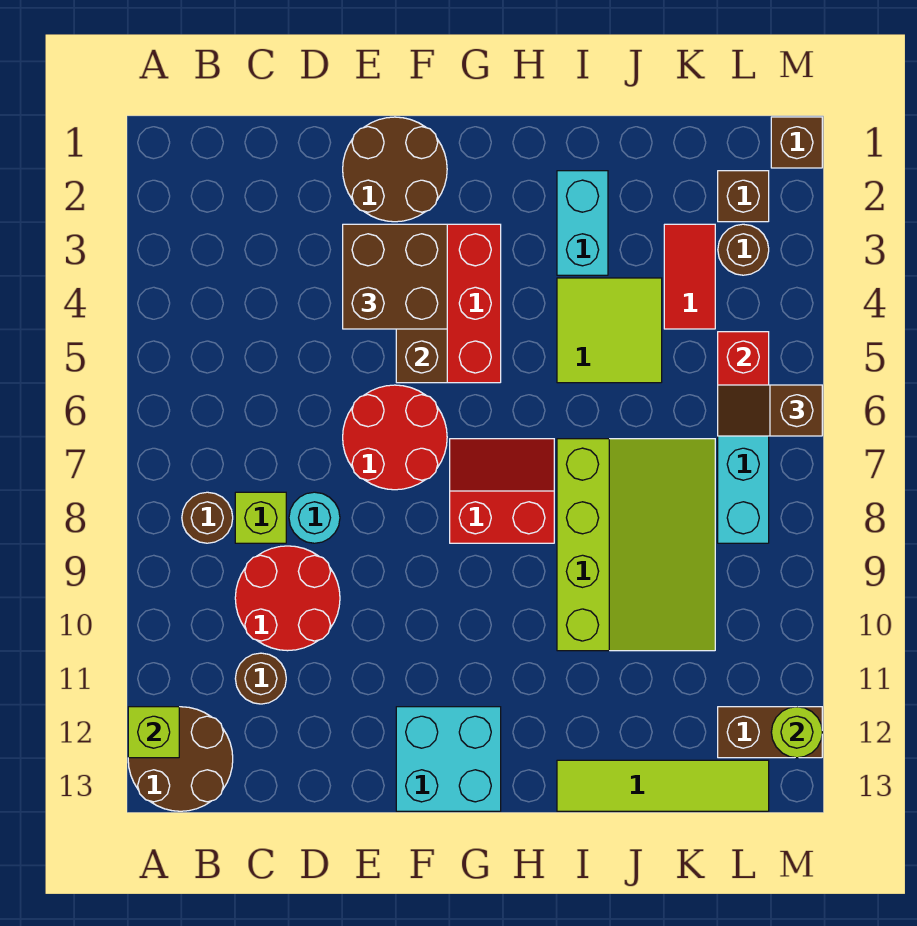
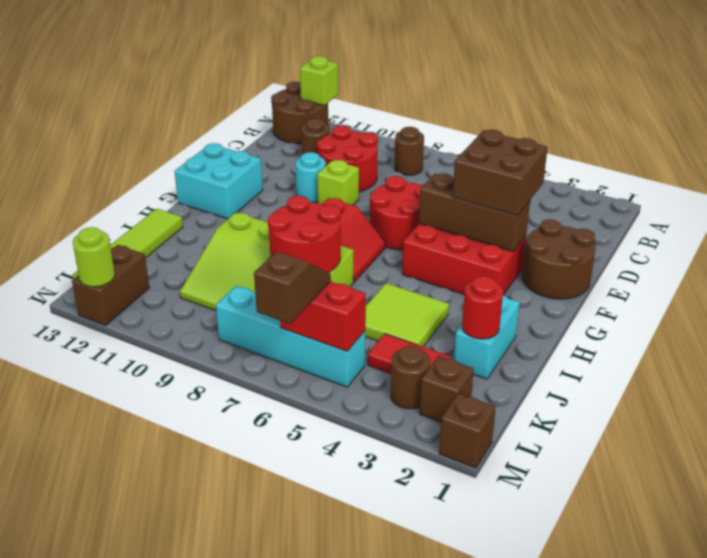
lime 1x1 brick [235,492,286,543] -> lime 1x1 brick moved to [317,160,359,205]
cyan 1x1 round brick [289,492,340,543] -> cyan 1x1 round brick moved to [296,152,326,203]
cyan 1x2 brick [557,171,608,275] -> cyan 1x2 brick turned to [454,295,520,379]
none -> red 2x2 round brick [268,196,341,273]
none -> red 1x1 round brick [462,276,503,339]

